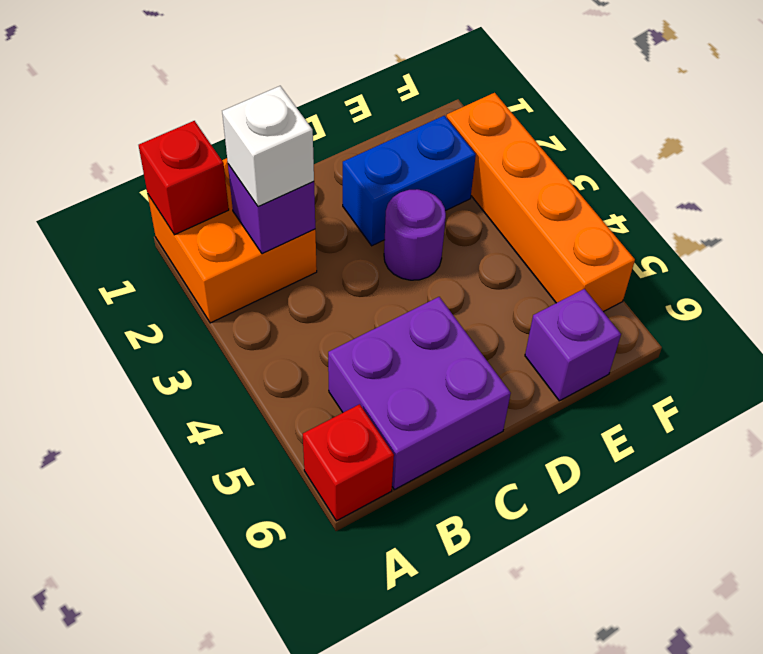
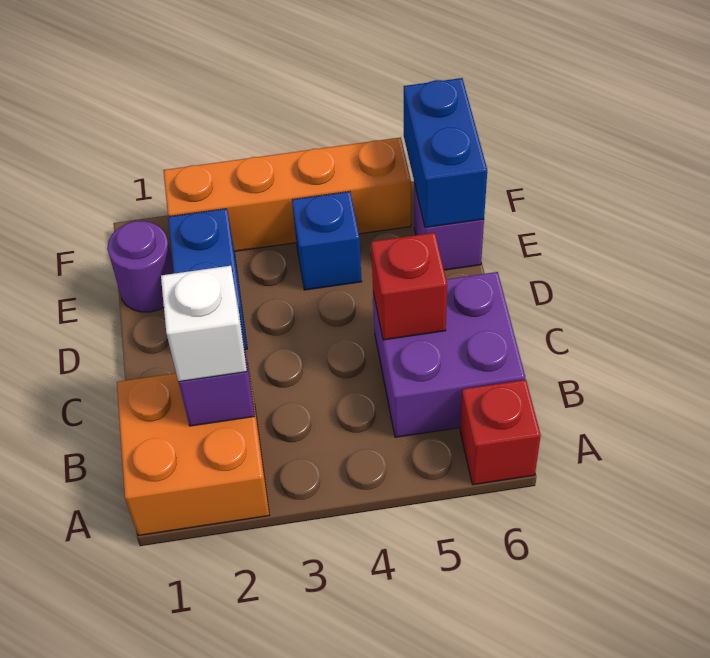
red 1x1 brick [139,121,229,235] -> red 1x1 brick moved to [371,233,447,340]
purple 1x1 round brick [384,189,446,280] -> purple 1x1 round brick moved to [107,221,174,312]
none -> blue 1x1 brick [292,192,362,290]
none -> blue 1x2 brick [404,78,487,227]

